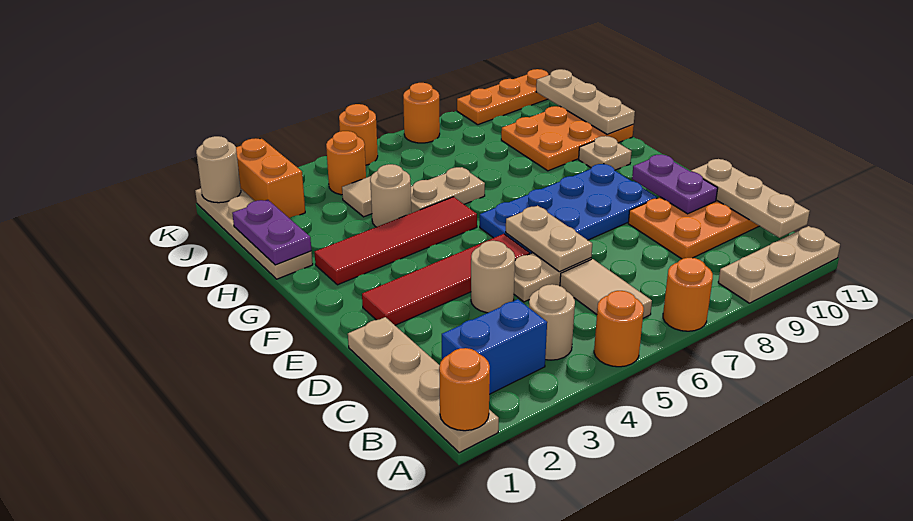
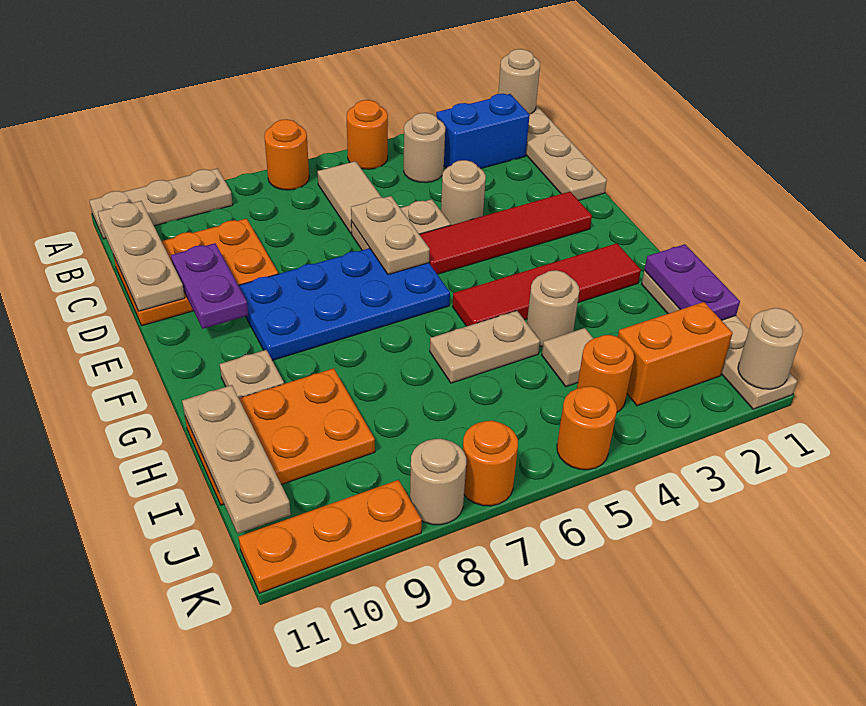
orange 1x1 round brick [439,348,490,431] -> tan 1x1 round brick [498,49,540,114]
orange 1x2 brick [236,138,305,218] -> orange 1x2 brick turned to [618,302,733,406]
none -> tan 1x1 round brick [410,439,466,525]

